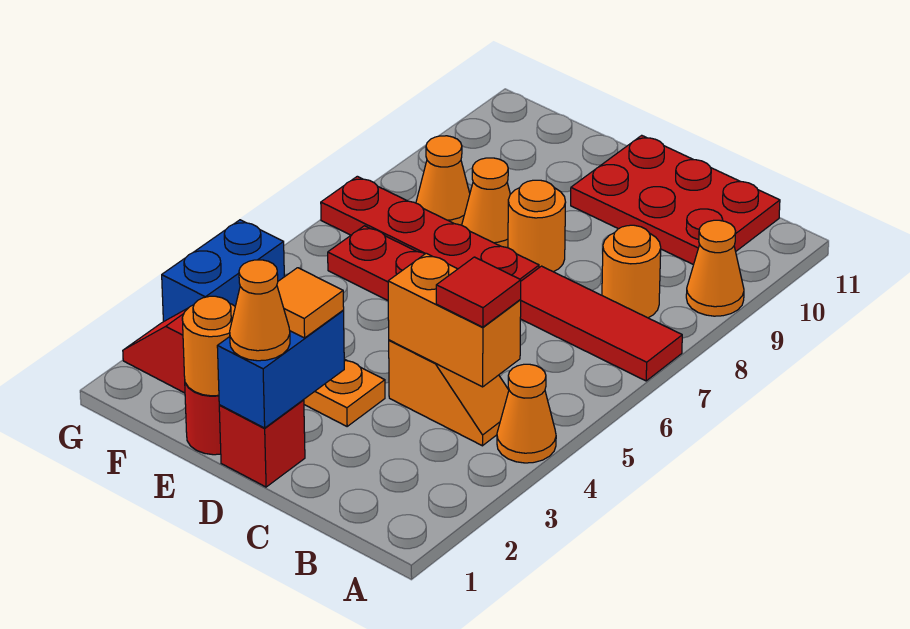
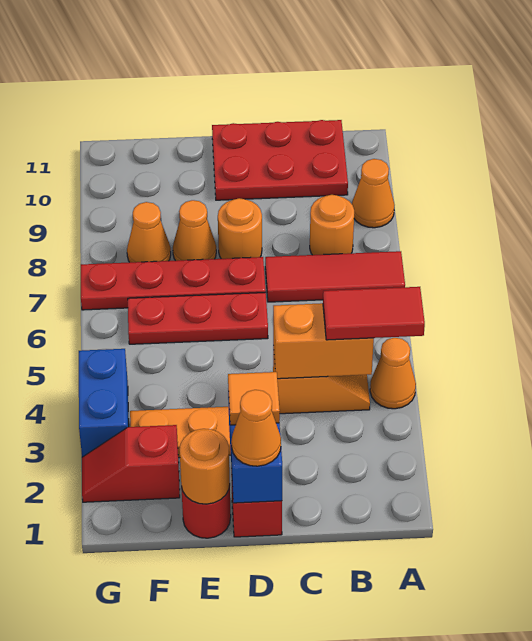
red 1x1 tile [436,257,521,327] -> red 1x2 tile [323,287,425,340]

